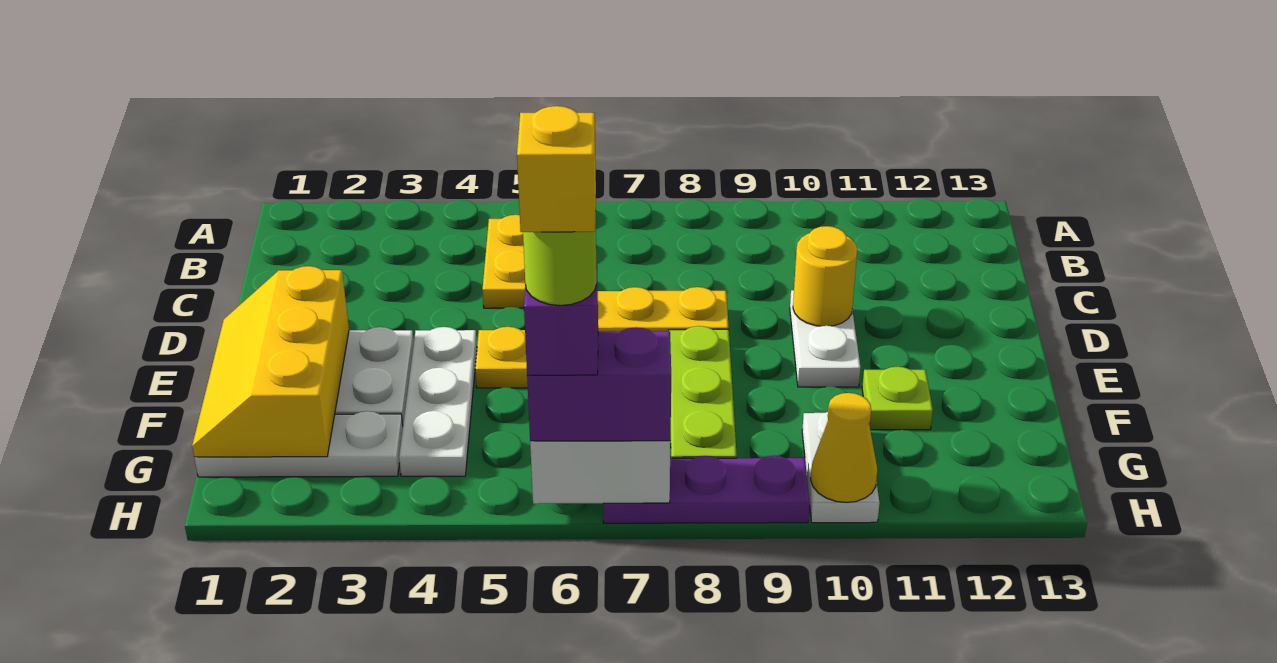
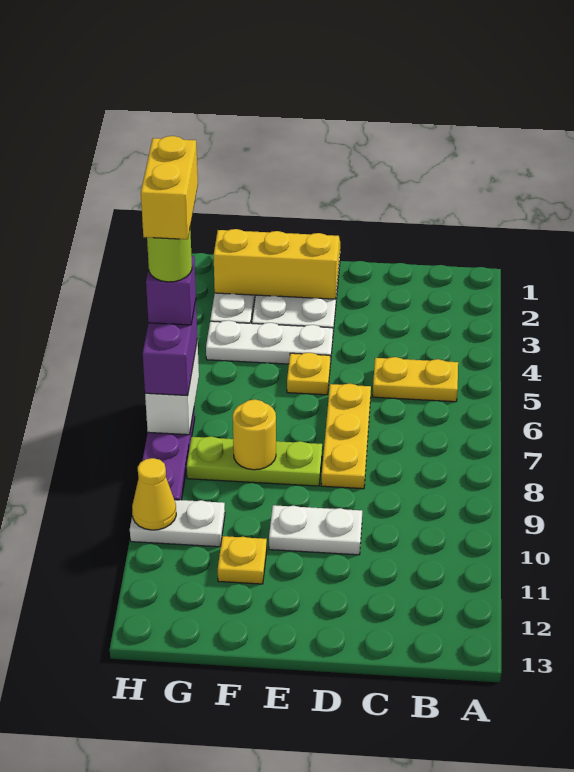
yellow 1x1 round brick [793,226,857,326] -> yellow 1x1 round brick moved to [233,399,276,470]
lime 1x1 plate [862,367,933,430] -> yellow 1x1 plate [218,536,267,584]
yellow 1x1 brick [517,106,596,232] -> yellow 1x2 brick [141,136,198,239]

